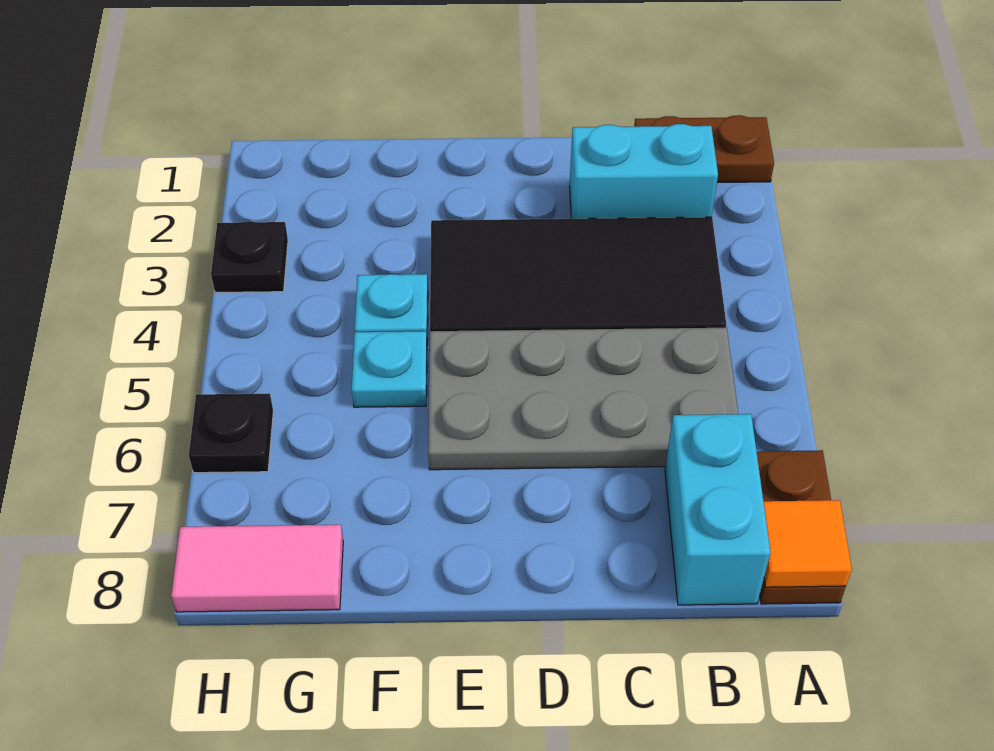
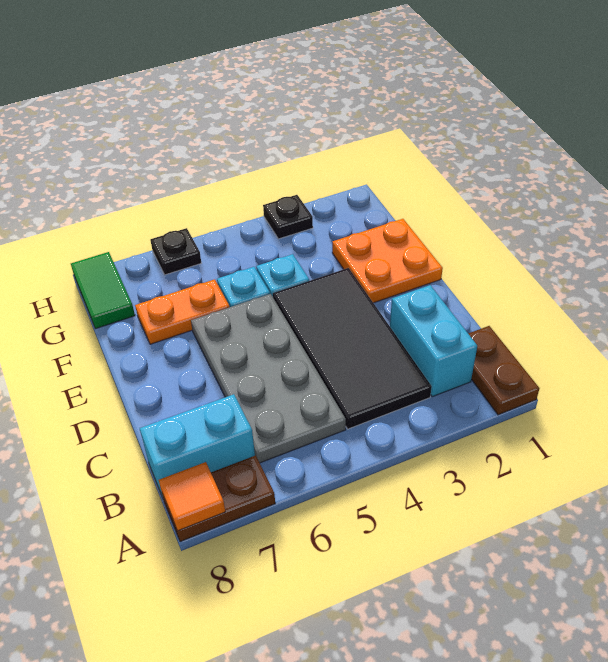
none -> orange 2x2 plate [332,219,443,303]
none -> orange 1x2 plate [135,279,230,344]
pink 1x2 tile [171,525,343,612] -> green 1x2 tile [71,252,135,329]

